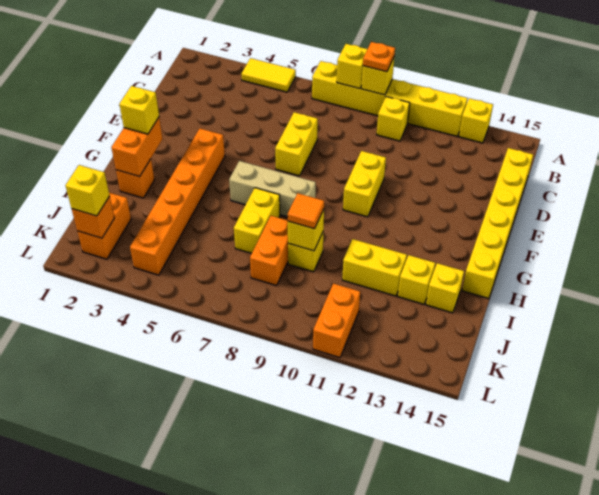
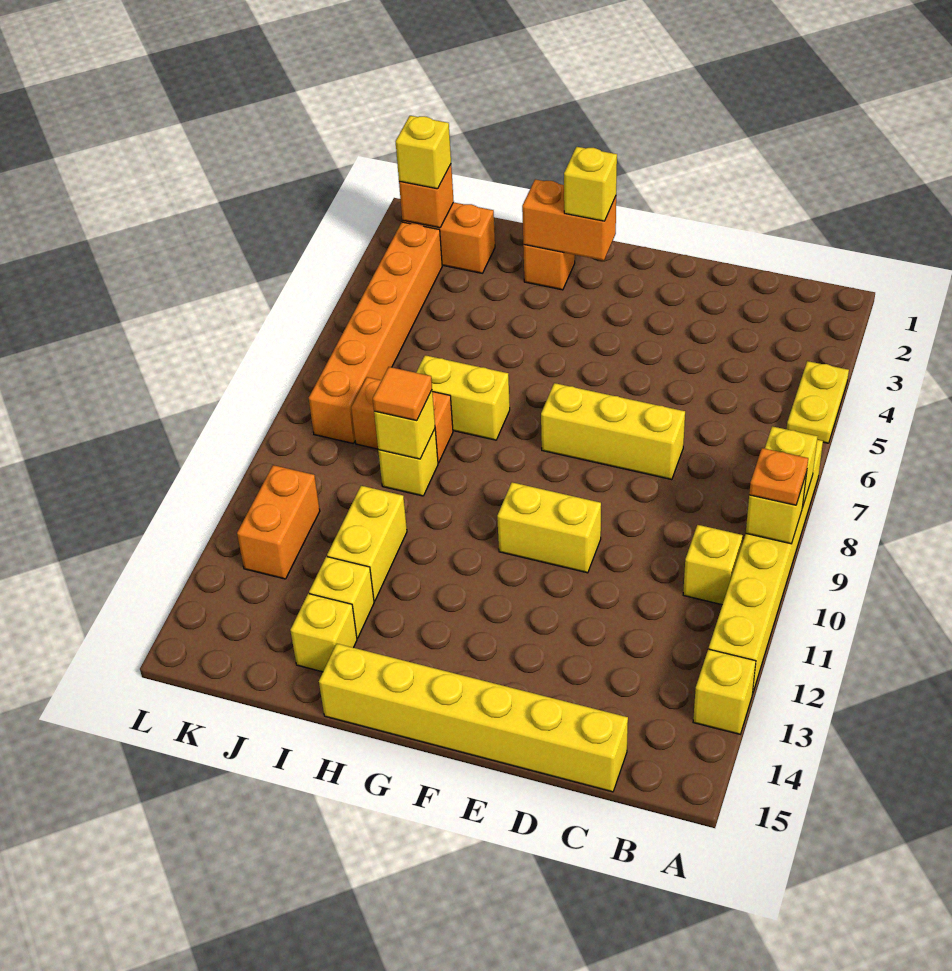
yellow 1x2 tile [241,58,296,92] -> yellow 1x2 plate [787,361,849,443]
yellow 1x2 brick [275,112,318,176] -> yellow 1x3 brick [541,383,685,480]
orange 1x6 brick [130,128,225,275] -> orange 1x6 brick turned to [309,222,442,444]
tan 1x3 brick [229,161,316,217] -> none
orange 1x2 brick [313,283,360,358] -> orange 1x2 brick turned to [237,465,320,579]

